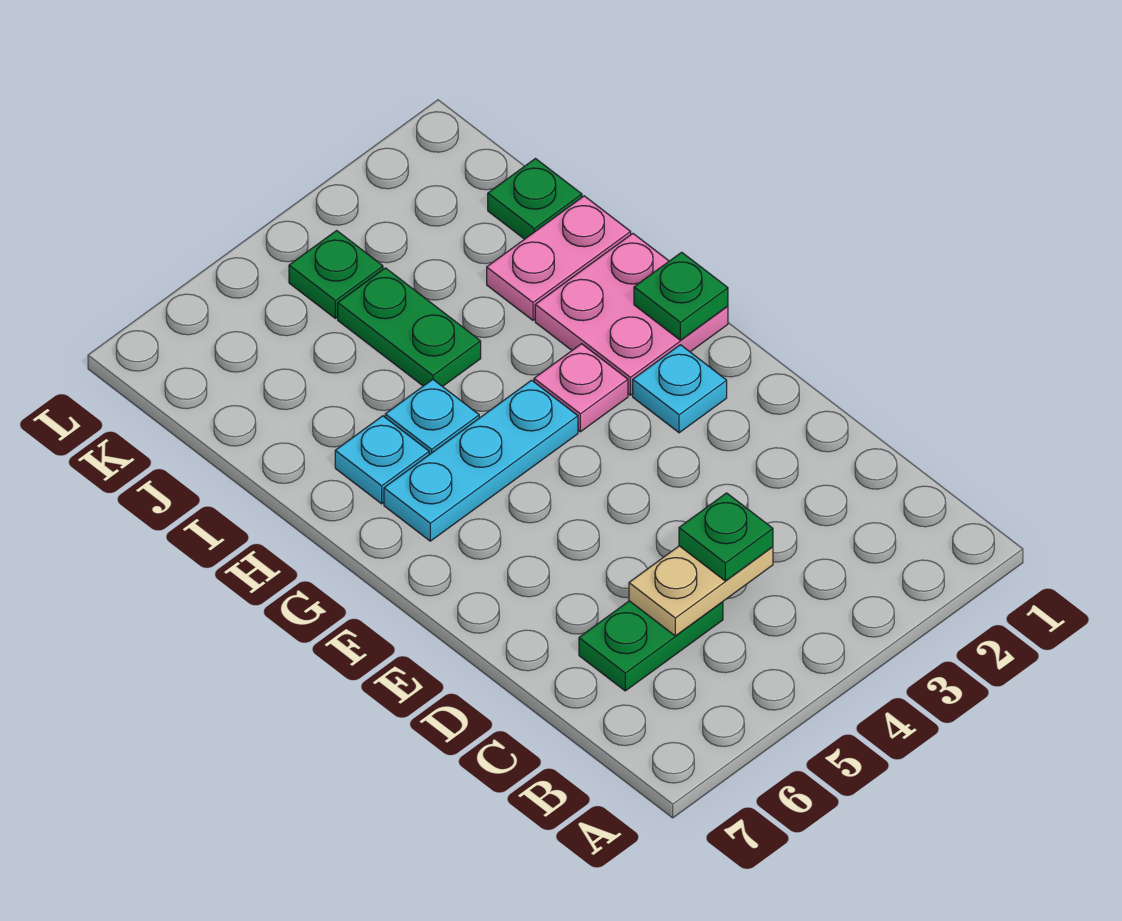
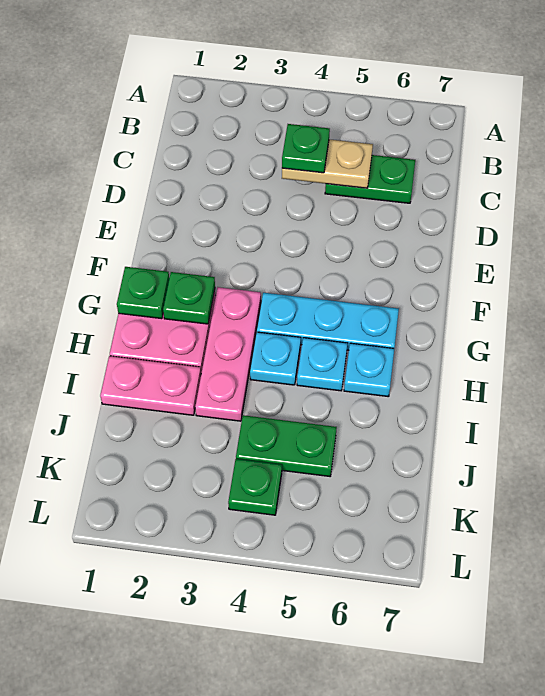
cyan 1x1 plate [633,345,727,433] -> cyan 1x1 plate moved to [250,332,301,385]
pink 1x1 plate [534,344,628,432] -> pink 1x3 plate [195,287,261,421]
green 1x2 plate [338,268,481,387] -> green 1x2 plate turned to [236,415,337,476]
green 1x1 plate [488,159,582,239] -> green 1x1 plate moved to [163,272,215,324]

